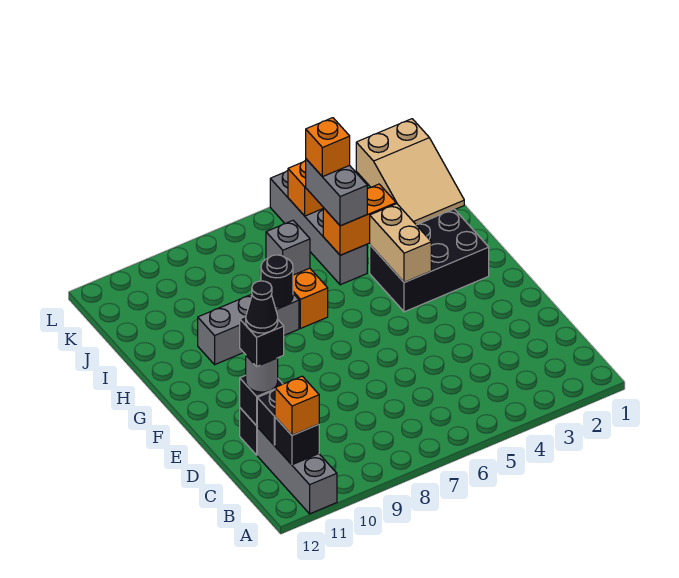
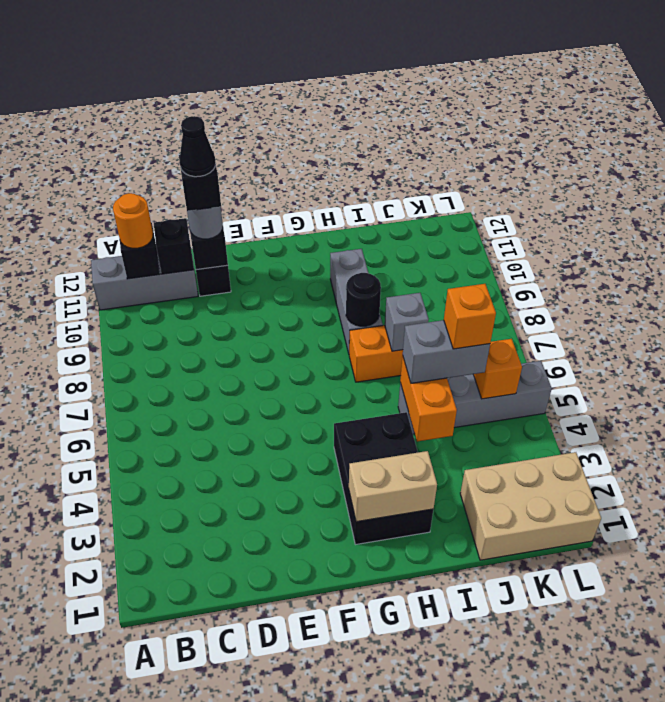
orange 1x1 brick [275,376,319,435] -> orange 1x1 round brick [113,193,153,248]
tan 1x2 brick [370,204,431,282] -> tan 1x2 brick moved to [349,451,437,522]
tan 2x3 slope [356,119,464,225] -> tan 2x3 brick [460,452,601,560]

